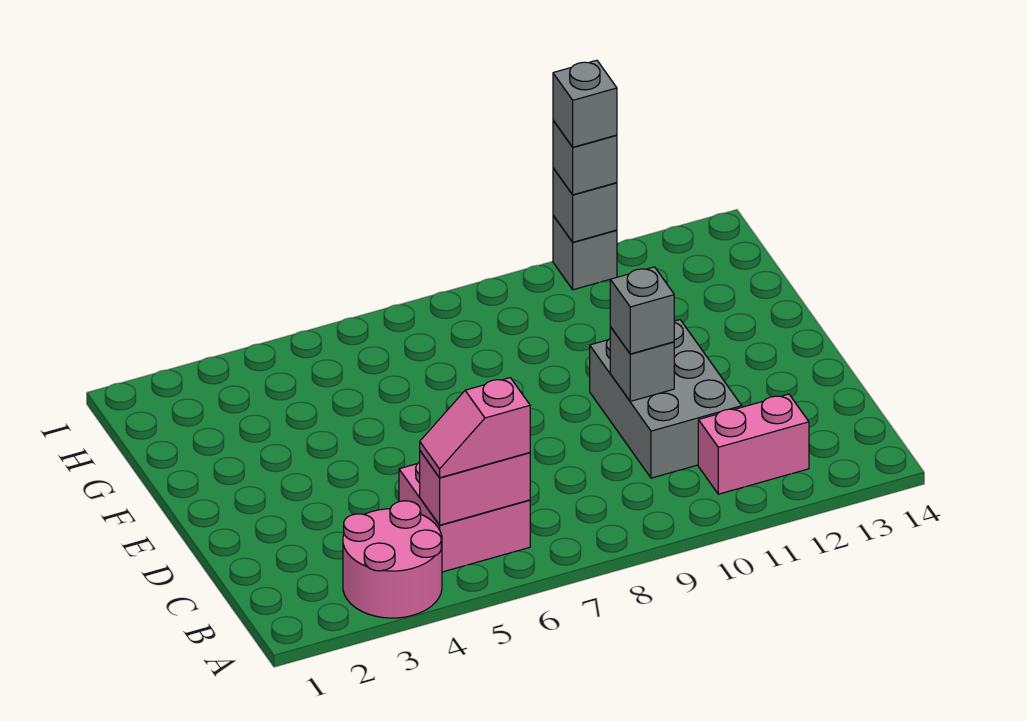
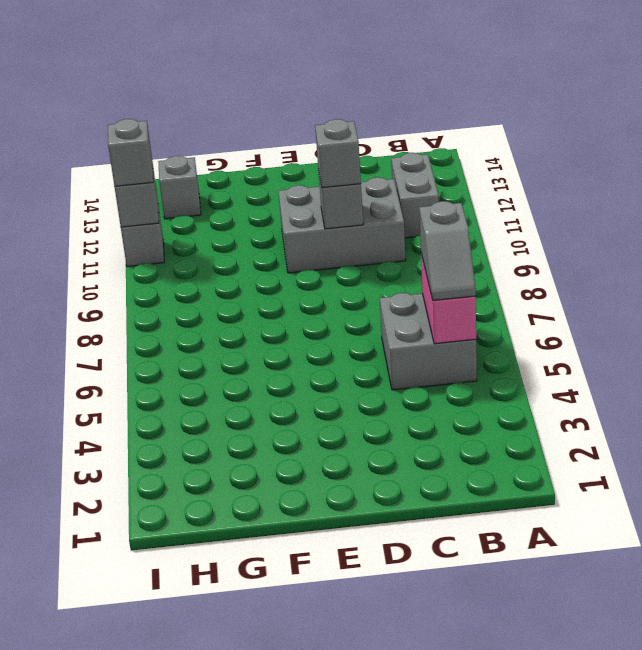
pink 2x2 round brick [343,501,442,618] -> none
pink 2x2 brick [399,462,530,572] -> grey 2x2 brick [380,293,477,390]
pink 1x2 slope [420,378,530,478] -> grey 1x2 slope [419,201,476,301]
pink 1x2 brick [698,394,809,494] -> grey 1x2 brick [391,153,439,238]
grey 1x1 brick [553,60,617,147] -> grey 1x1 brick moved to [158,156,201,219]

